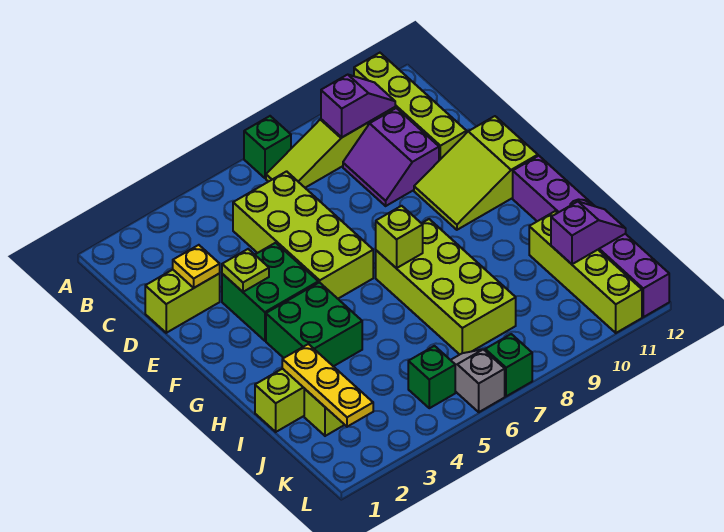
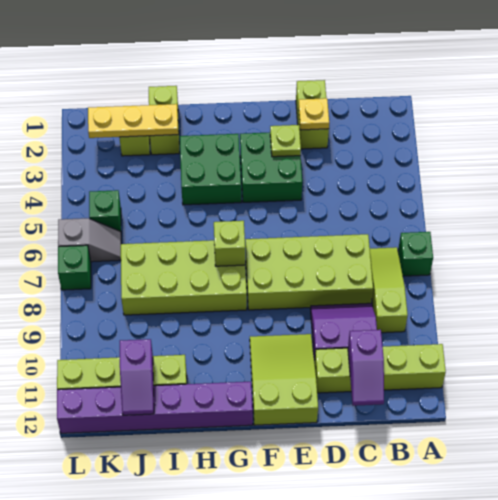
purple 1x2 slope [321,75,395,137] -> purple 1x2 slope moved to [348,330,384,406]
lime 2x4 brick [233,171,373,299] -> lime 2x4 brick moved to [245,234,373,310]

